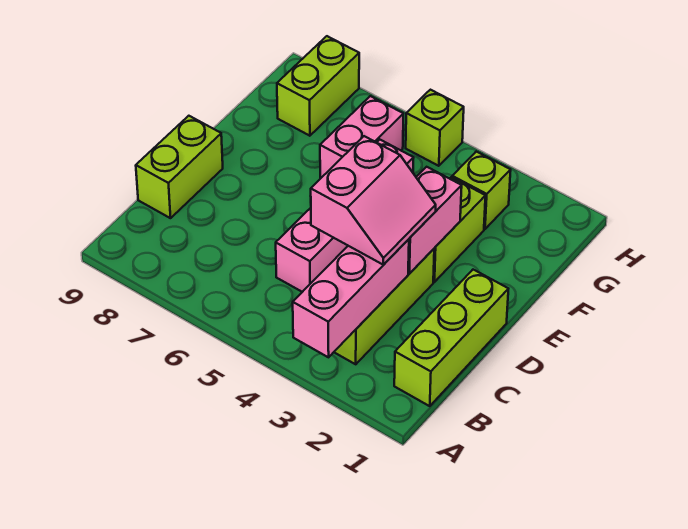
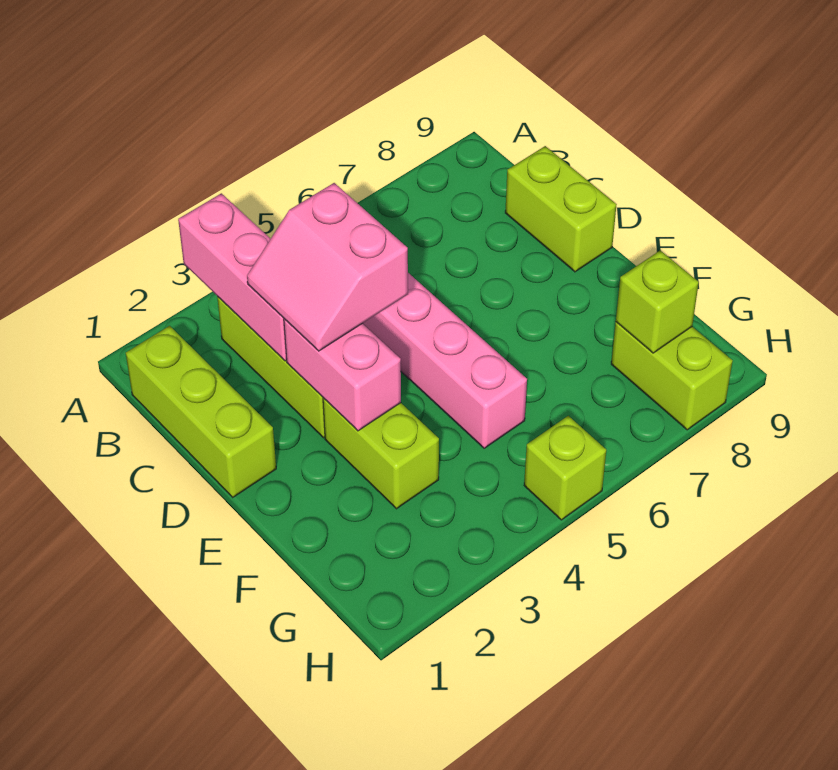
pink 1x2 brick [320,96,403,179] -> none
lime 1x1 brick [452,152,511,229] -> lime 1x1 brick moved to [616,250,699,353]

